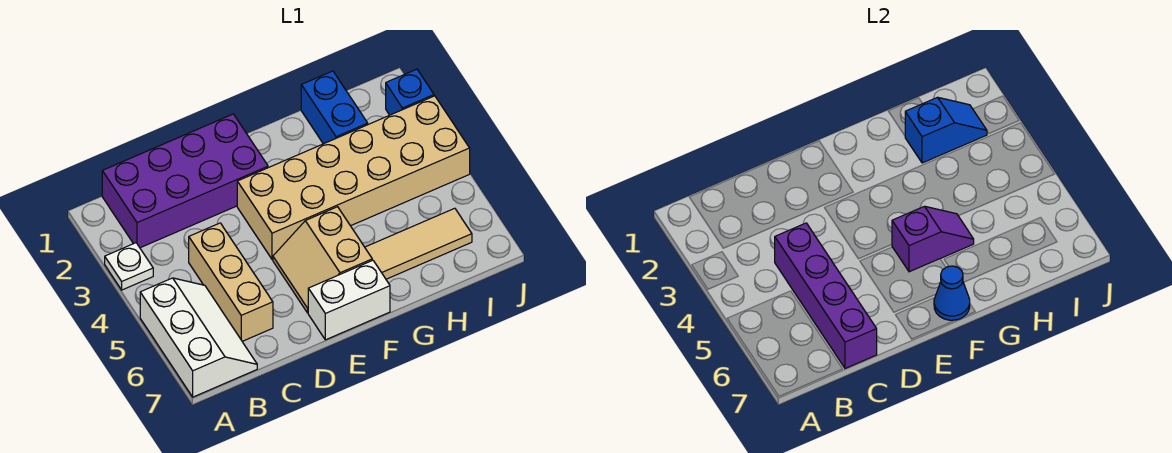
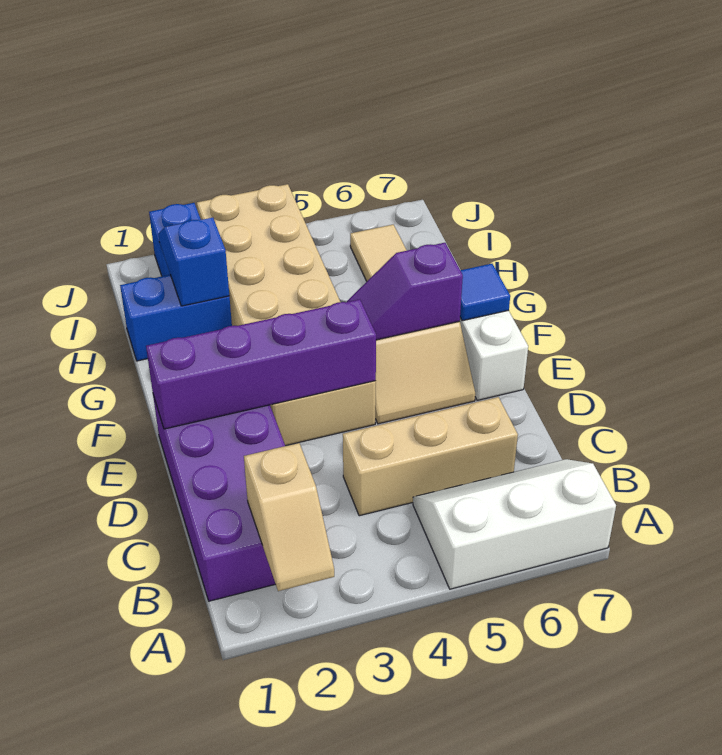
none -> tan 1x2 slope [244,443,334,591]
white 1x1 plate [105,243,153,290] -> none
purple 1x4 brick [775,223,877,368] -> purple 1x4 brick moved to [146,299,376,429]
purple 1x2 slope [892,206,974,272] -> purple 1x2 slope turned to [347,243,463,340]
blue 1x1 cone [934,266,970,320] -> blue 1x1 tile [460,264,510,321]

